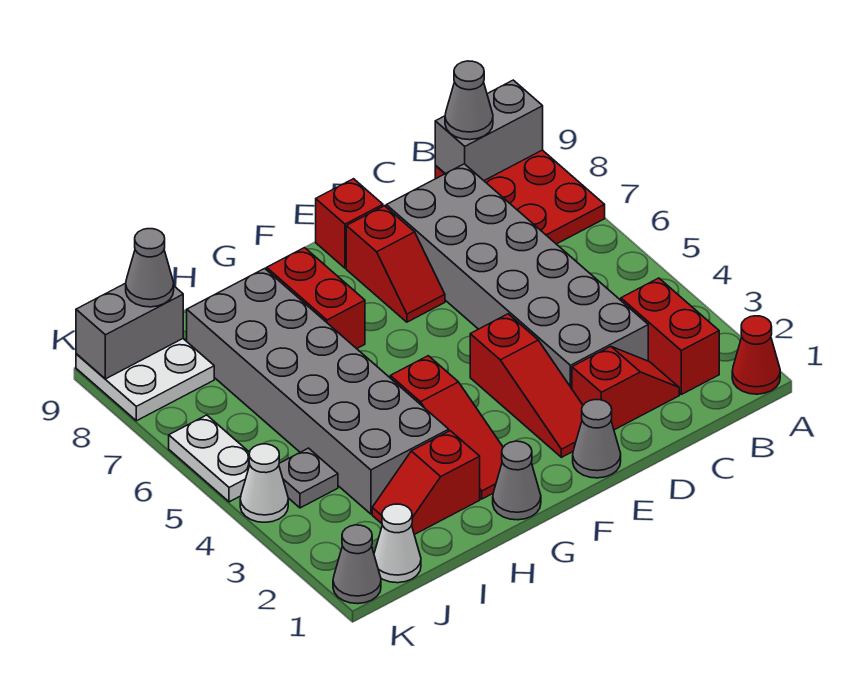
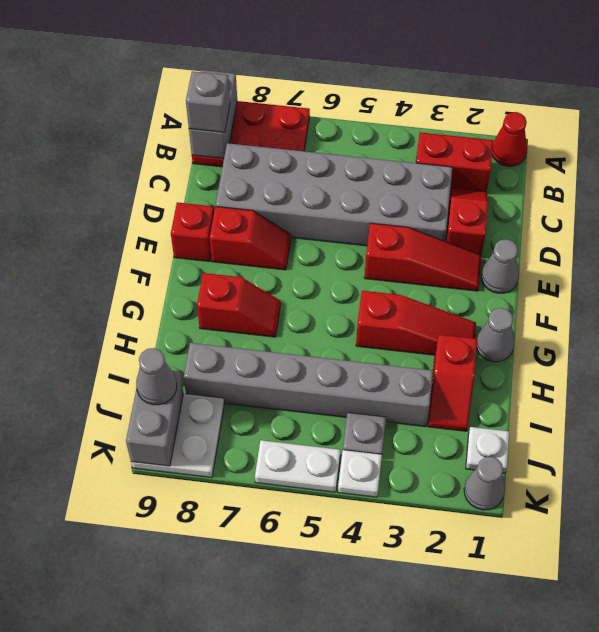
grey 1x1 cone [445,61,493,140] -> grey 1x1 brick [186,71,230,132]
red 1x2 brick [267,248,365,349] -> red 1x2 slope [197,273,281,337]
grey 2x6 brick [187,268,449,514] -> grey 1x6 brick [184,343,433,427]
white 1x1 cone [374,504,421,583] -> white 1x1 plate [466,427,509,474]
white 1x1 cone [240,444,288,522] -> white 1x1 plate [338,450,382,497]

